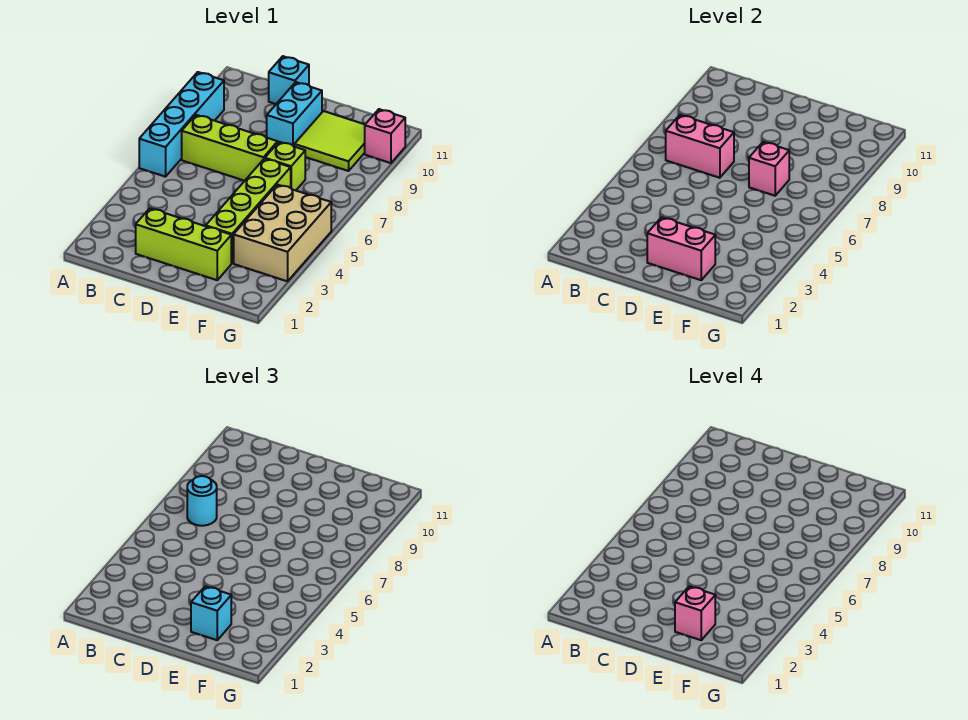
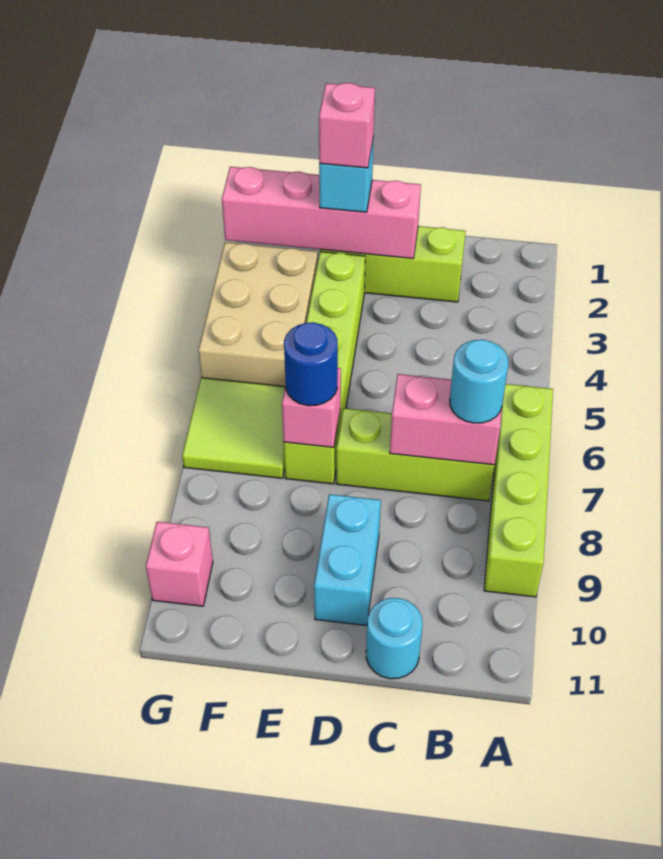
cyan 1x4 brick [139,72,224,177] -> lime 1x4 brick [484,384,553,597]
cyan 1x1 brick [269,56,309,104] -> cyan 1x1 round brick [366,598,423,679]
pink 1x2 brick [647,217,715,280] -> pink 1x4 brick [222,167,421,258]
none -> blue 1x1 round brick [284,322,338,406]
lime 2x2 tile [294,111,365,171] -> lime 2x2 tile moved to [182,378,285,478]

